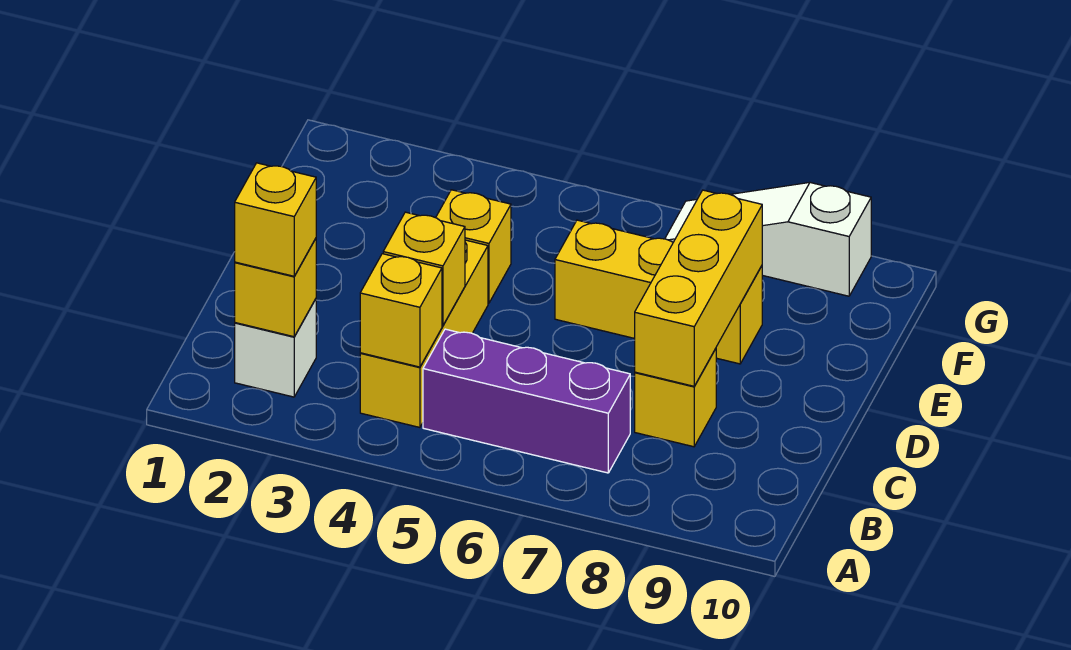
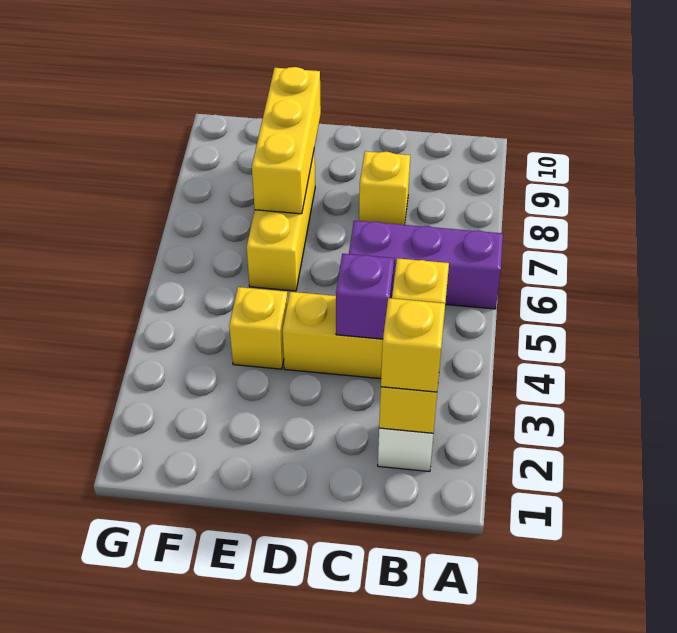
purple 1x3 brick [423,329,630,473] -> purple 1x3 brick turned to [349,221,503,309]
yellow 1x1 brick [383,212,465,326] -> purple 1x1 brick [336,254,394,339]
yellow 1x3 brick [635,190,762,386] -> yellow 1x3 brick turned to [252,67,321,214]
white 1x3 slope [665,182,871,296] -> none

